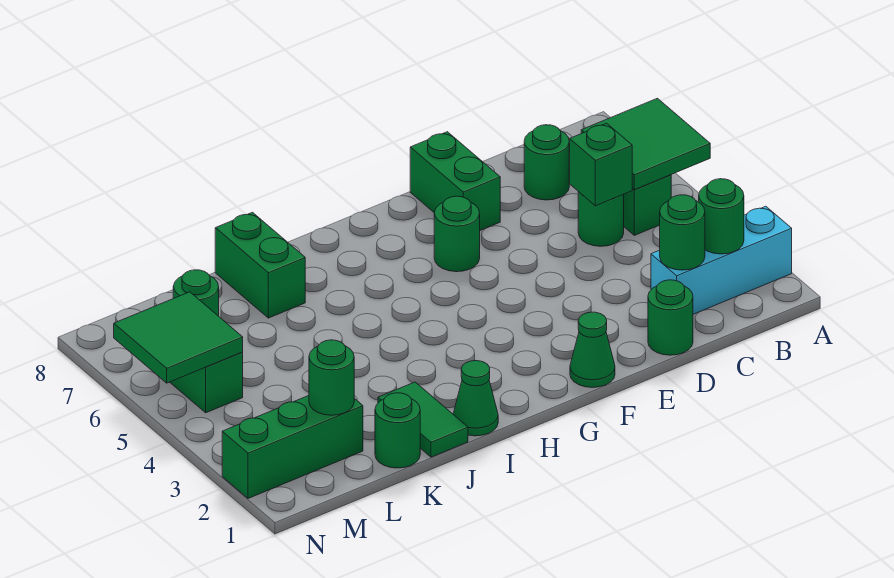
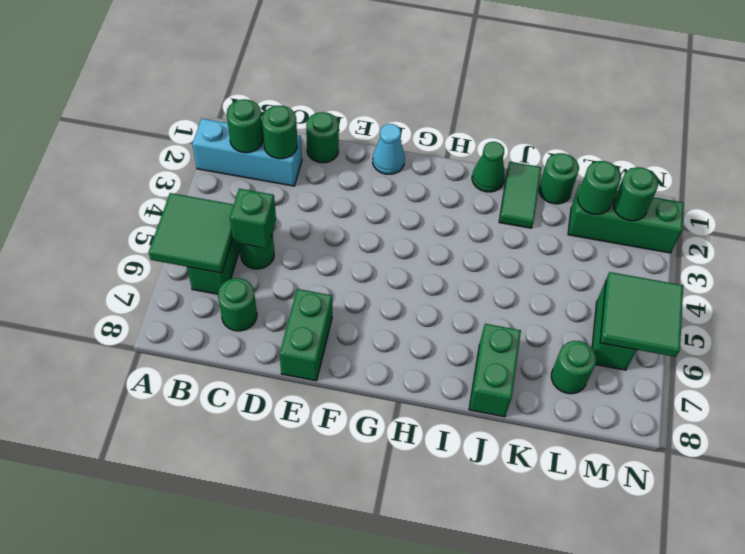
green 1x1 cone [570,312,615,388] -> cyan 1x1 cone [373,124,405,174]
green 1x1 round brick [434,196,480,272] -> green 1x1 round brick moved to [613,167,658,221]

